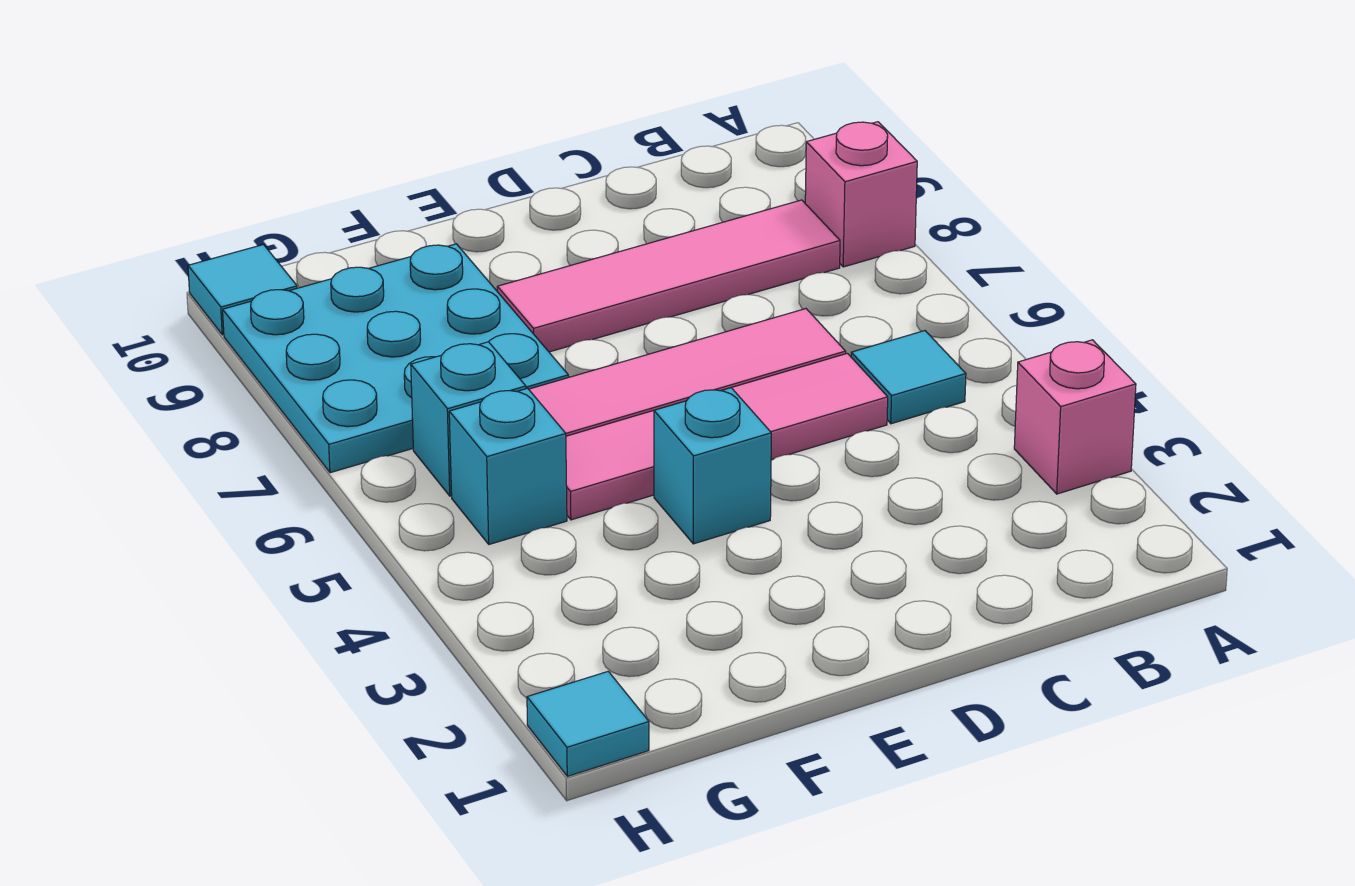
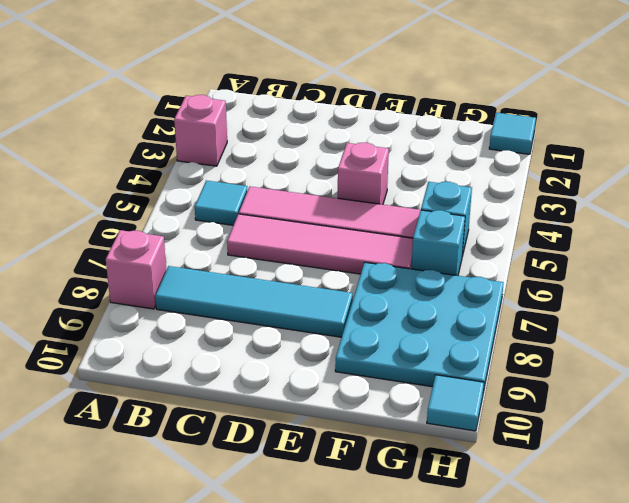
pink 1x4 tile [497,200,840,352] -> cyan 1x4 tile [155,266,353,337]
cyan 1x1 brick [654,388,771,544] -> pink 1x1 brick [338,142,389,204]

